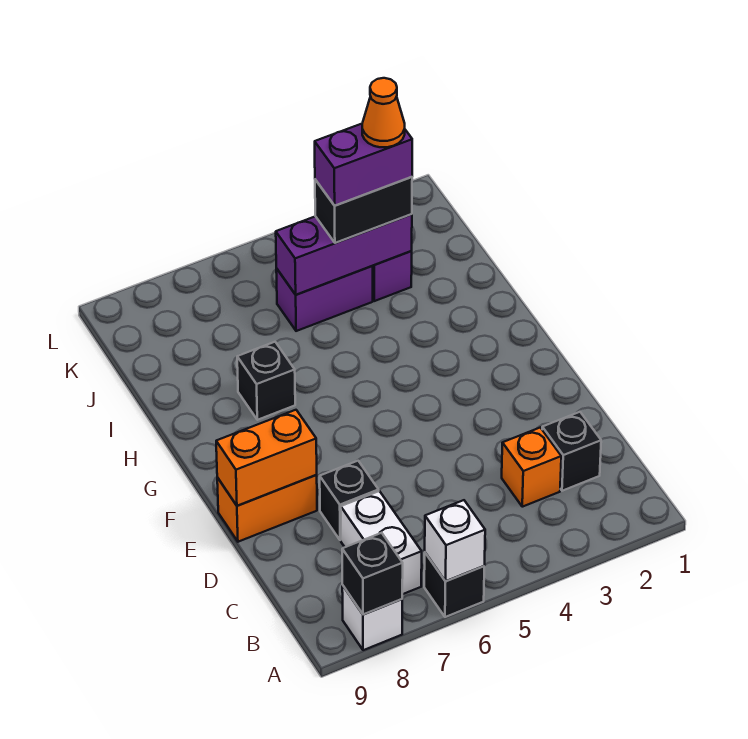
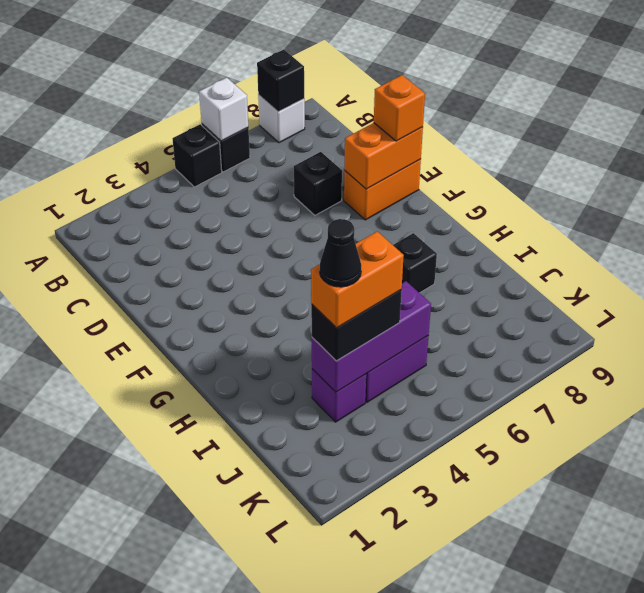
white 1x2 brick [341,491,422,594] -> none
black 1x1 brick [542,412,601,491] -> black 1x1 brick moved to [173,124,222,187]
orange 1x1 brick [502,428,561,507] -> orange 1x1 brick moved to [374,75,425,141]
purple 1x2 brick [315,124,412,206] -> orange 1x2 brick [311,231,404,328]
orange 1x1 cone [362,78,405,147] -> black 1x1 cone [320,219,361,287]

